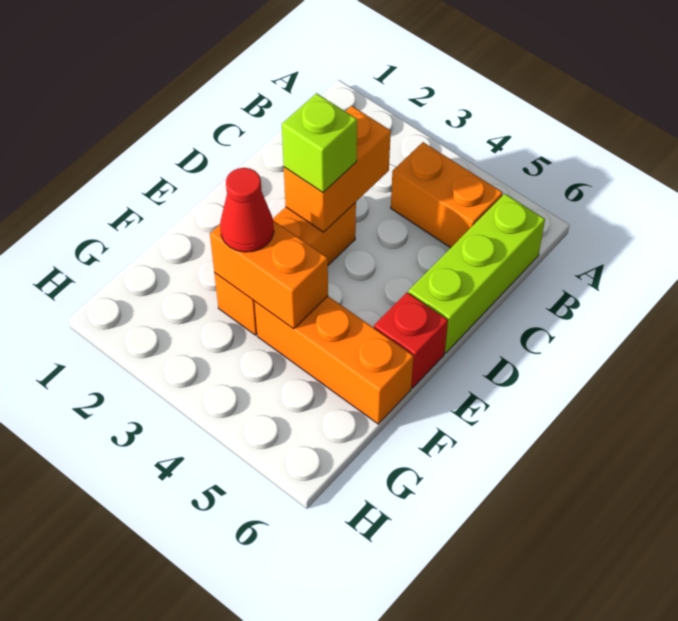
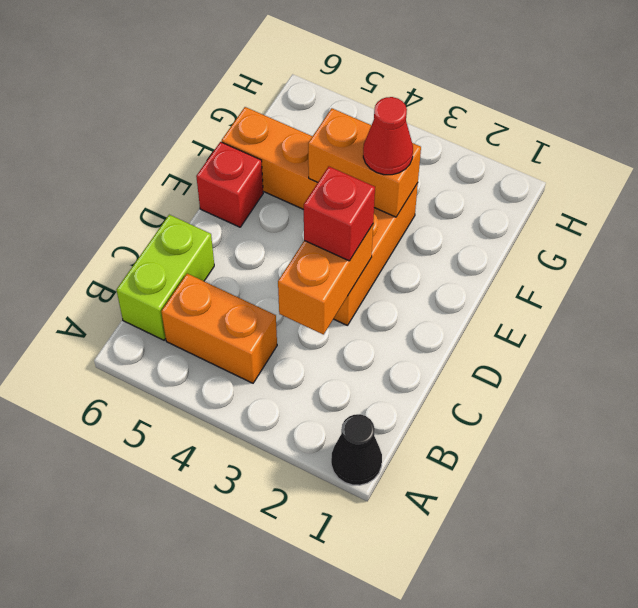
none -> black 1x1 cone [331,414,382,485]
lime 1x3 brick [408,194,545,353] -> lime 1x2 brick [117,215,214,340]
lime 1x1 brick [282,93,357,192] -> red 1x1 brick [304,167,375,261]

